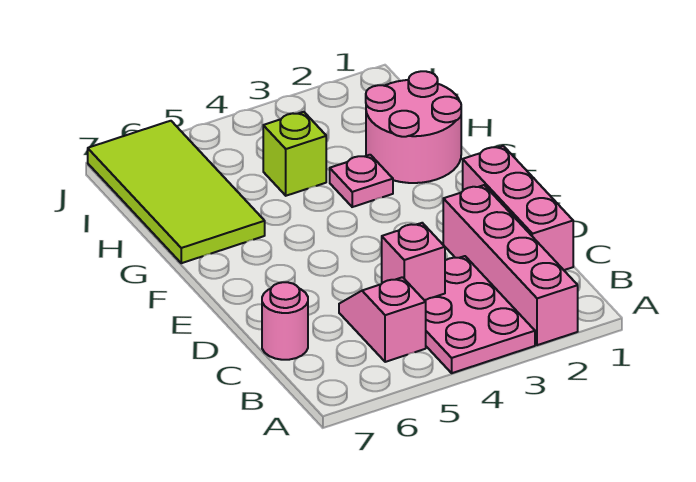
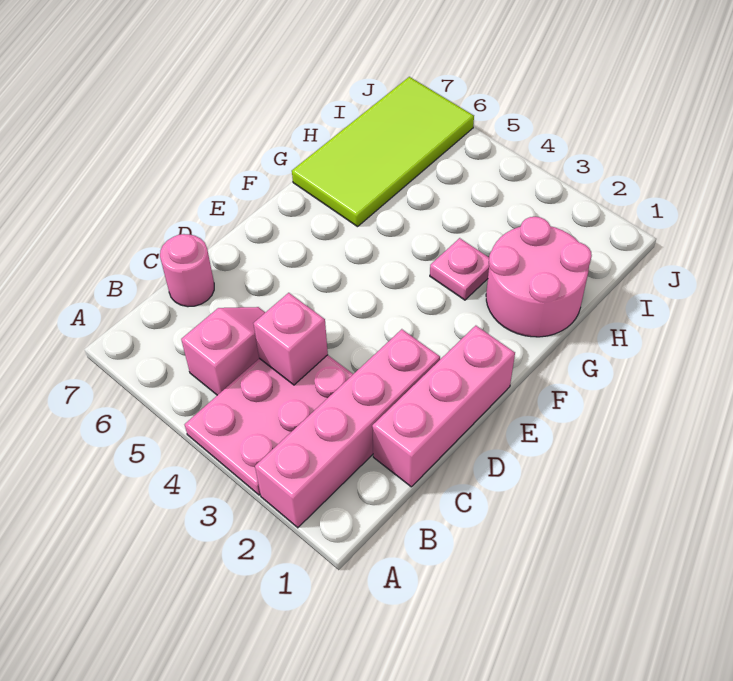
lime 1x1 brick [263,112,326,196] -> none

